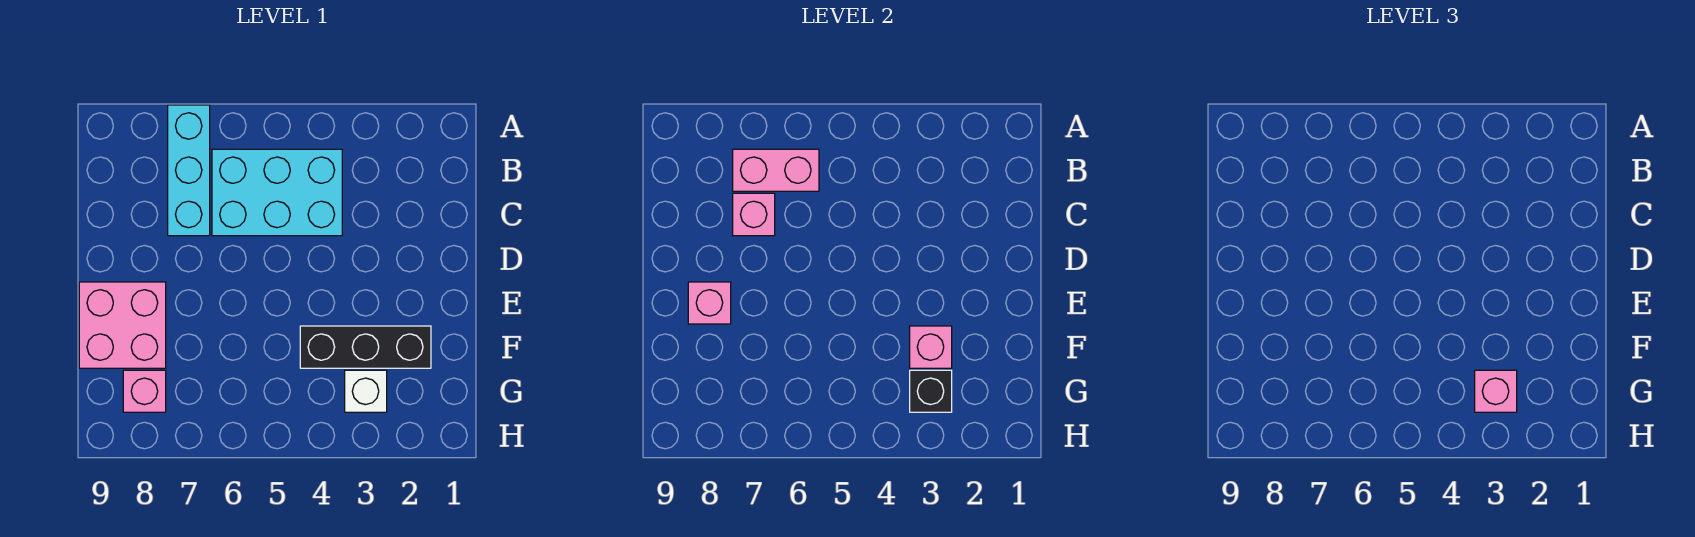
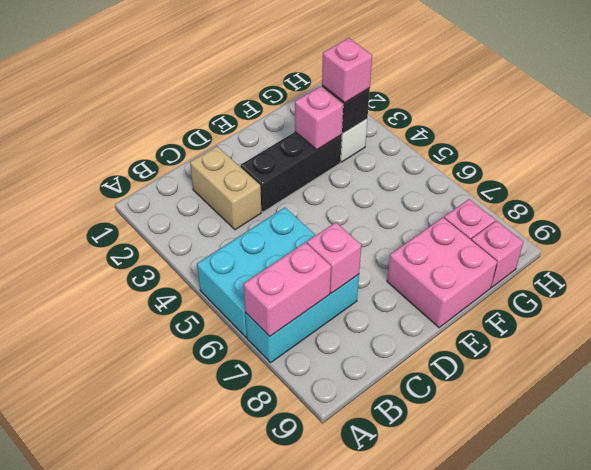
cyan 2x3 brick [212,149,342,236] -> cyan 2x3 brick turned to [197,207,316,337]
pink 1x2 brick [733,149,819,191] -> pink 1x2 brick turned to [243,242,331,336]
none -> tan 1x2 brick [190,146,261,230]
pink 1x1 brick [688,282,731,324] -> pink 1x1 brick moved to [472,221,523,287]
black 1x3 brick [300,326,431,368] -> black 1x3 brick turned to [240,132,342,212]

